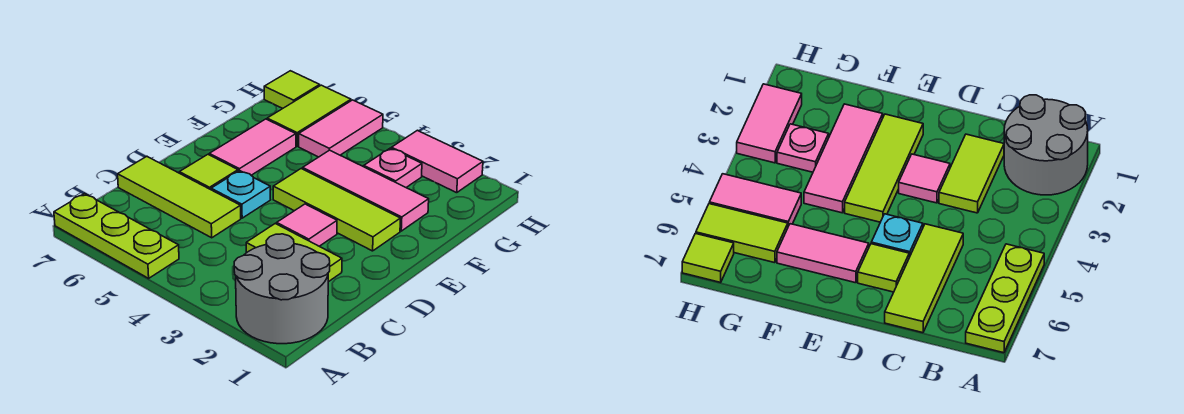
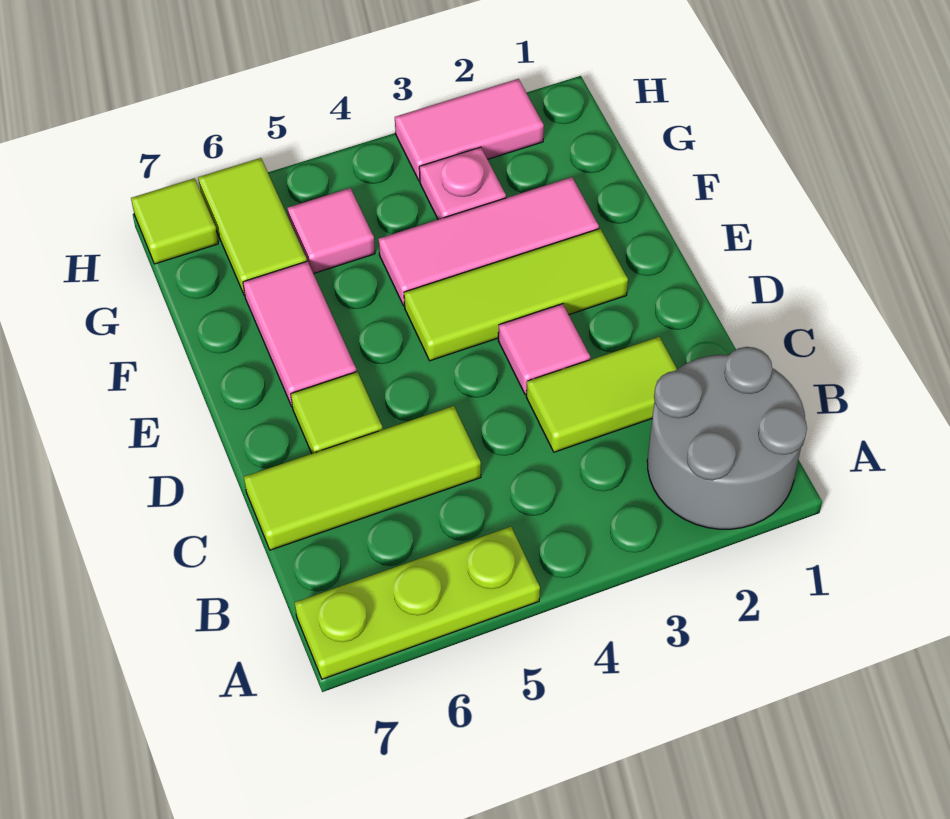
cyan 1x1 plate [211,171,270,218] -> none
pink 1x2 tile [299,100,383,157] -> pink 1x1 tile [287,188,375,274]

